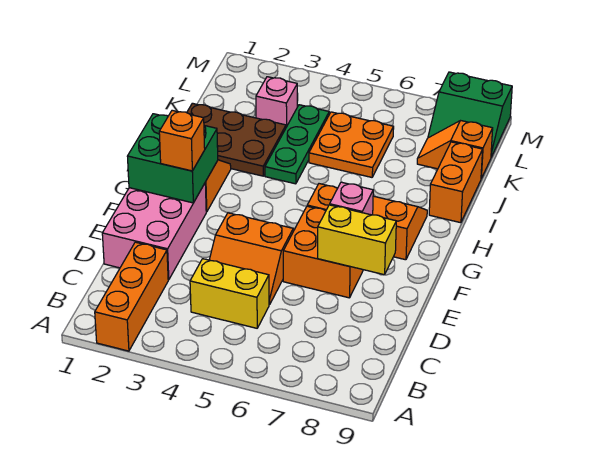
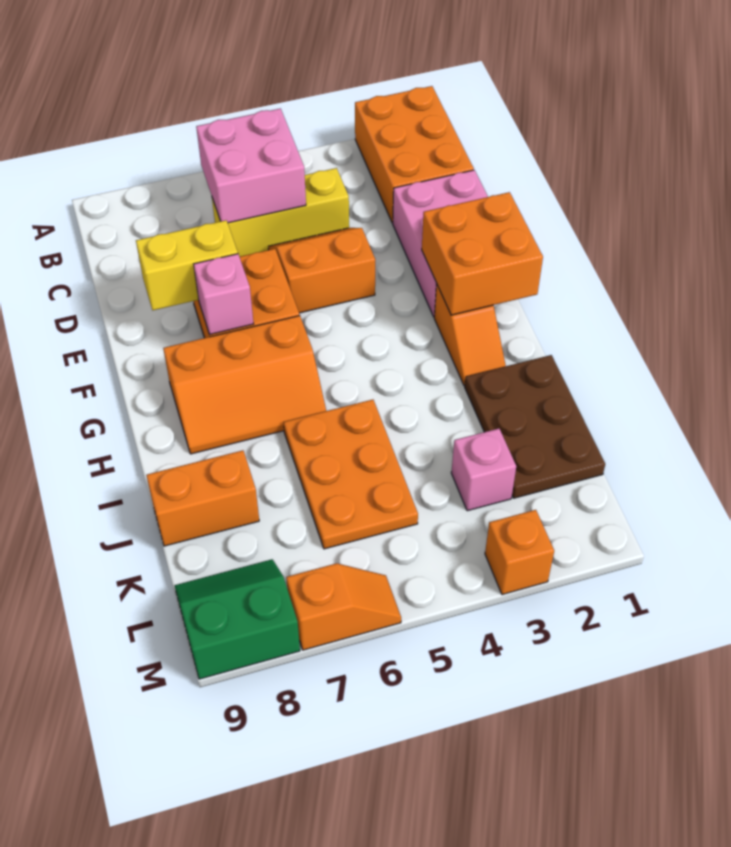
orange 1x3 brick [95,242,168,351] -> orange 2x3 brick [355,86,474,223]
none -> pink 2x2 brick [196,109,306,223]
yellow 1x2 brick [190,259,269,328] -> yellow 1x3 brick [212,168,349,257]
green 2x2 brick [127,114,218,203] -> orange 2x2 brick [422,192,543,315]
orange 1x1 brick [159,110,205,171] -> orange 1x1 brick moved to [485,510,554,595]
brown 2x3 plate [187,103,286,176] -> brown 2x3 plate turned to [465,355,605,498]
green 1x3 plate [265,105,329,184] -> none
orange 1x2 brick [429,142,483,223] -> orange 1x2 brick turned to [146,450,259,546]
orange 2x2 plate [309,112,394,177] -> orange 2x3 plate [283,400,418,549]
orange 1x2 slope [417,121,493,178] -> orange 1x2 slope moved to [286,563,401,650]

